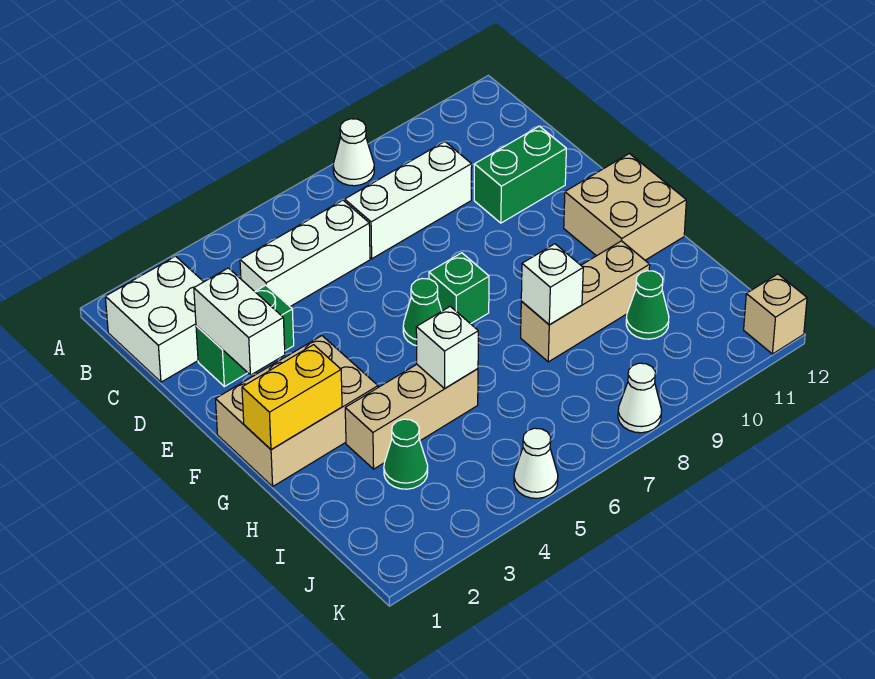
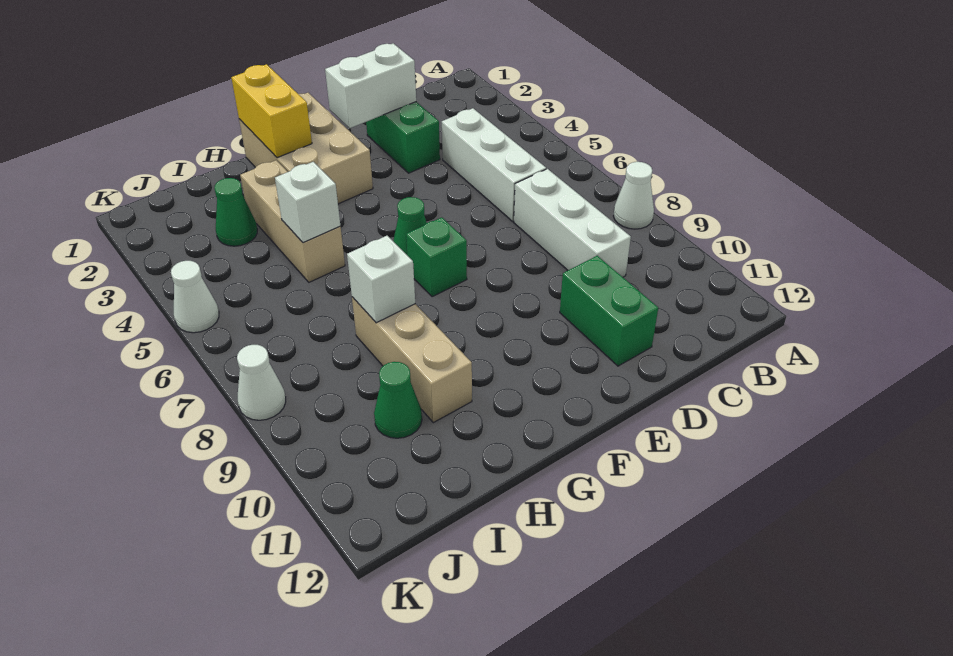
white 2x2 brick [105,256,203,382] -> none
tan 2x2 brick [564,154,686,260] -> none
tan 1x1 brick [744,274,807,354] -> none

